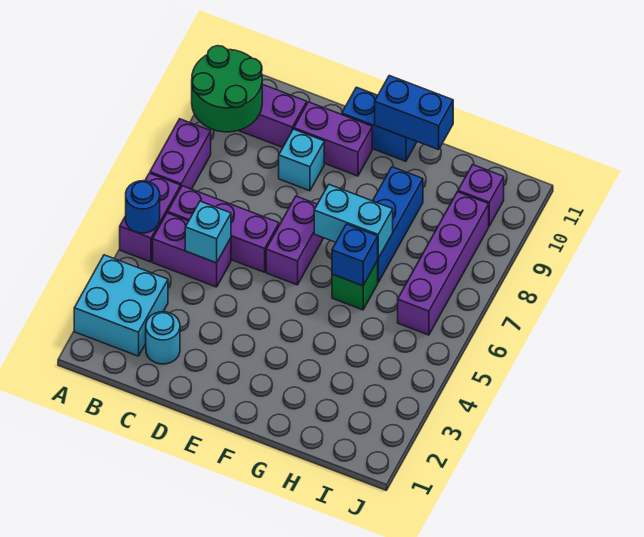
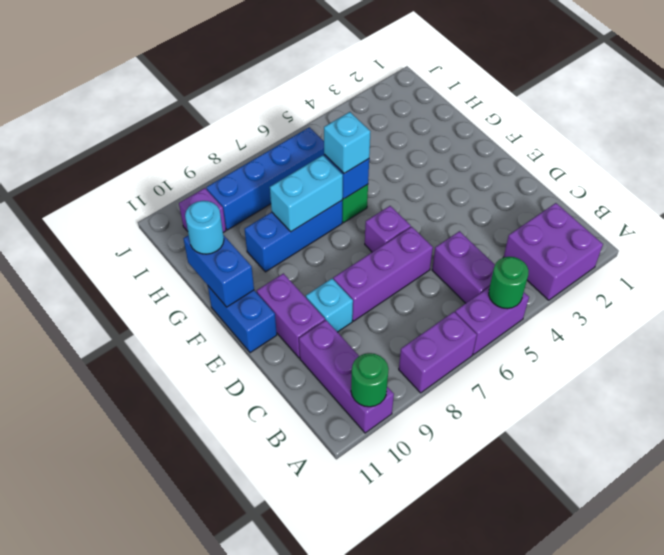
cyan 2x2 brick [74,255,168,356] -> purple 2x2 brick [504,203,603,300]
blue 1x1 round brick [126,181,160,233] -> green 1x1 round brick [489,257,529,309]
green 2x2 round brick [192,46,262,132] -> green 1x1 round brick [351,353,389,407]
purple 1x3 brick [168,186,279,272] -> purple 1x3 brick turned to [333,227,433,321]
cyan 1x1 round brick [146,312,180,364] -> cyan 1x1 round brick moved to [185,201,224,254]
cyan 1x1 brick [185,201,231,263] -> cyan 1x1 brick moved to [324,112,370,174]
purple 1x2 brick [266,196,323,285] -> purple 1x1 brick [365,206,411,252]
cyan 1x2 brick [314,185,393,258] -> cyan 1x2 brick turned to [270,155,343,232]
purple 1x4 brick [398,192,489,335] -> blue 1x4 brick [206,127,324,230]

